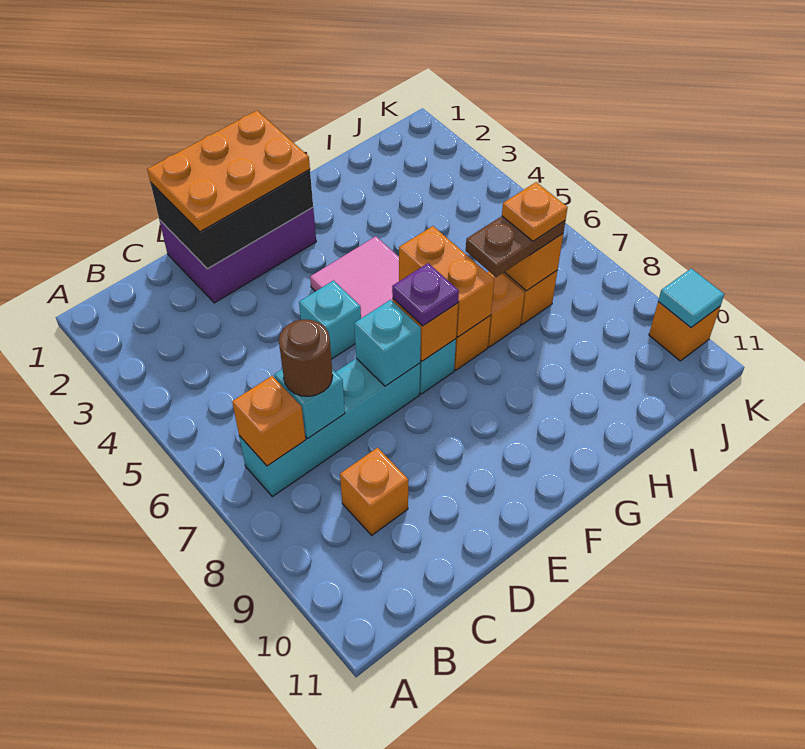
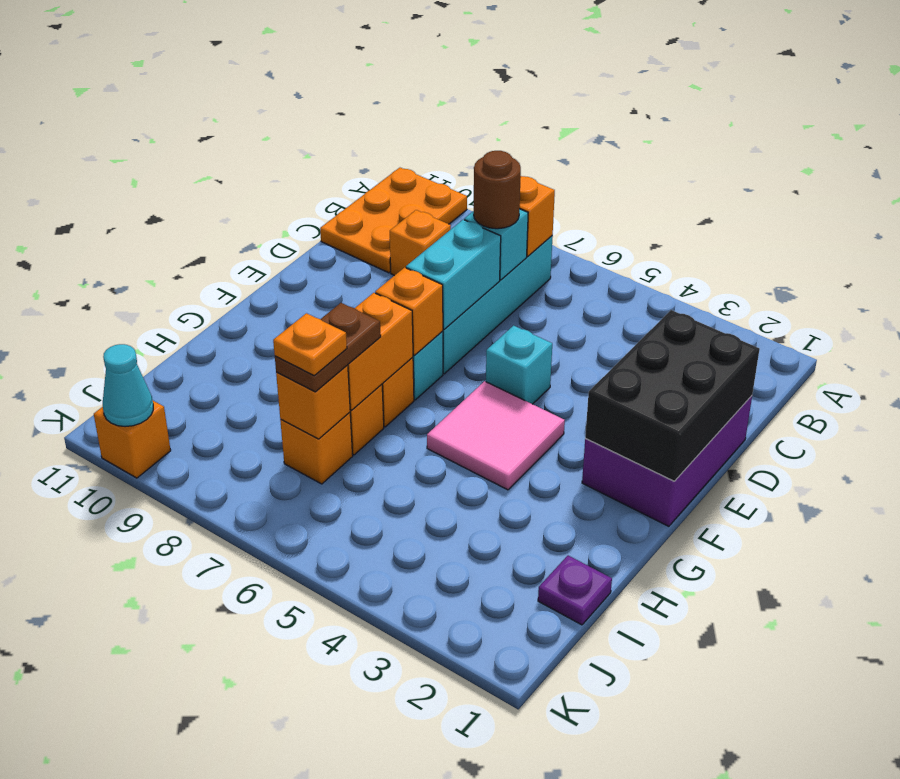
orange 2x3 plate [147,111,310,232] -> orange 2x3 plate moved to [320,168,467,273]
cyan 1x1 brick [354,300,421,386] -> cyan 1x2 brick [406,220,501,329]
purple 1x1 plate [392,263,459,326] -> purple 1x1 plate moved to [538,556,612,625]
orange 1x2 brick [399,226,494,337] -> orange 1x2 brick turned to [348,293,413,410]
cyan 1x1 tile [658,269,724,327] -> cyan 1x1 cone [103,344,153,427]

